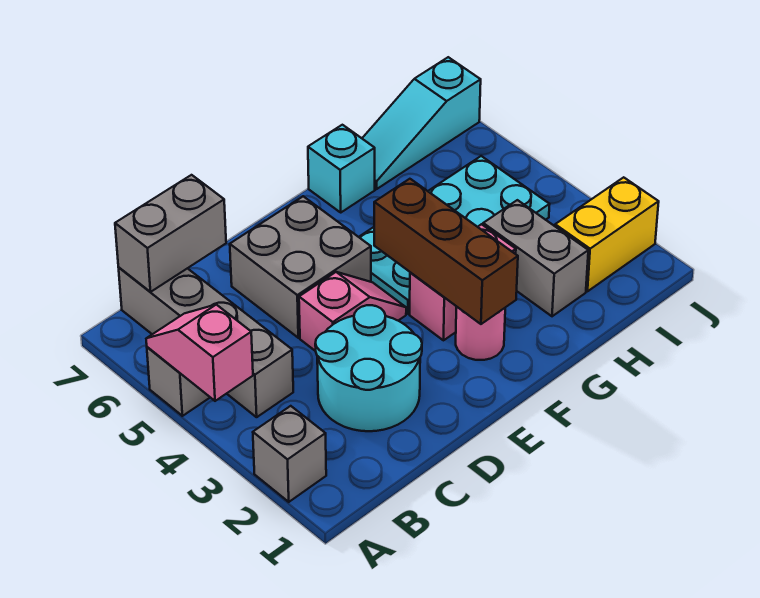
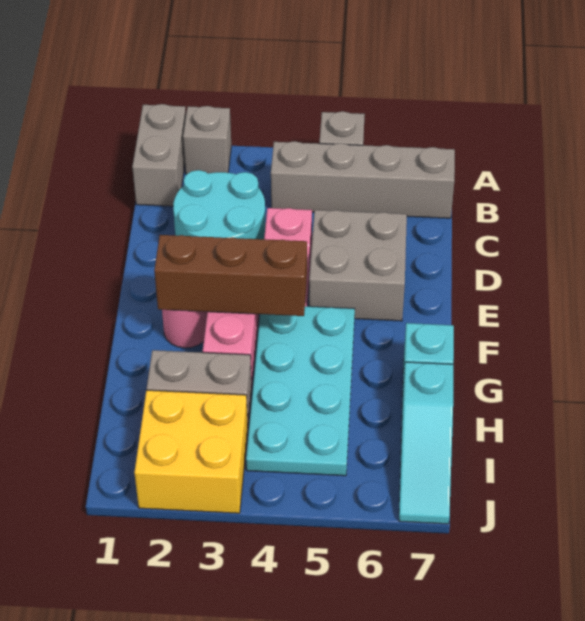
pink 1x2 slope [146,305,253,401] -> none
grey 1x2 brick [115,175,226,292] -> grey 1x2 brick moved to [132,104,186,206]
cyan 1x3 slope [362,57,481,189] -> cyan 1x3 slope turned to [399,362,453,524]
yellow 1x2 brick [555,177,659,291] -> yellow 2x2 brick [134,390,248,513]

